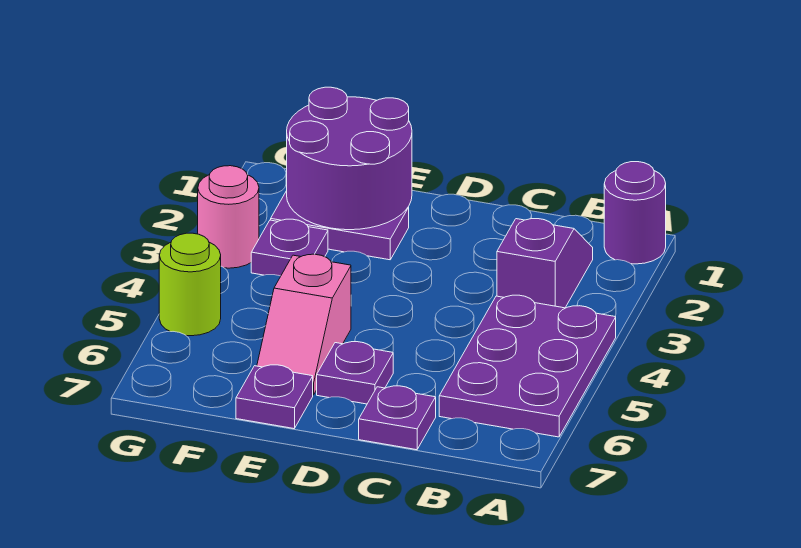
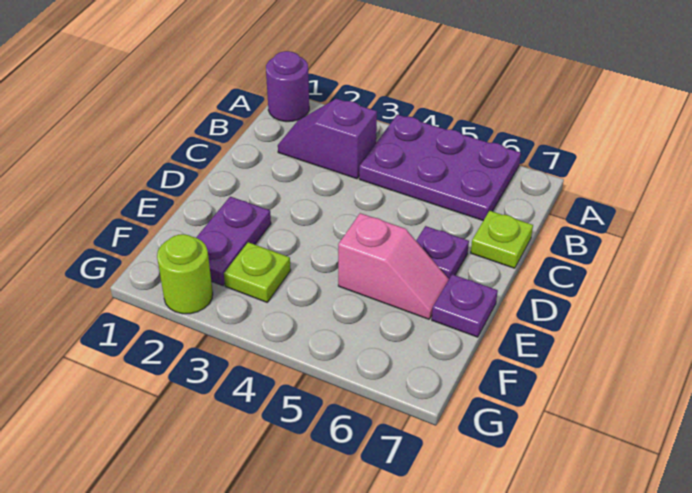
purple 1x1 plate [359,386,436,450] -> lime 1x1 plate [471,211,533,268]
purple 2x2 round brick [287,87,412,230] -> none
purple 1x1 plate [251,219,328,276] -> lime 1x1 plate [224,242,291,302]
pink 1x1 round brick [198,166,259,268] -> none
lime 1x1 round brick [159,233,221,336] -> lime 1x1 round brick moved to [157,234,213,314]

